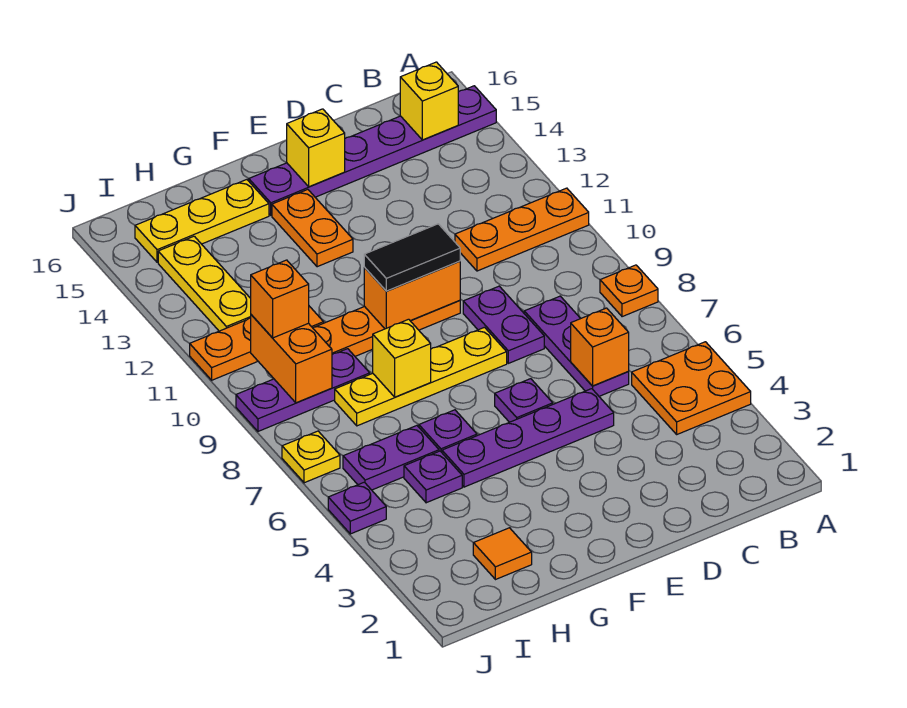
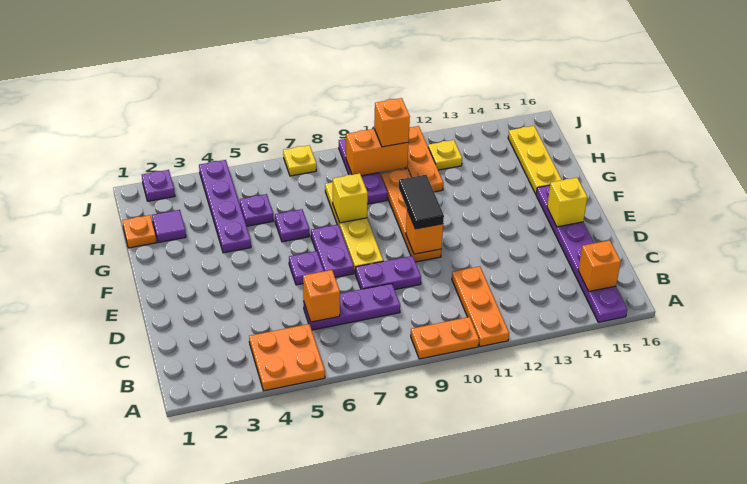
orange 1x1 plate [600,265,658,317] -> orange 1x1 plate moved to [122,215,156,248]
yellow 1x1 brick [400,62,458,140] -> orange 1x1 brick [578,240,621,291]
purple 1x4 plate [442,389,614,487] -> purple 1x4 plate moved to [199,160,251,253]
orange 1x2 brick [364,261,460,329] -> orange 1x1 brick [406,210,443,254]
orange 1x2 plate [272,189,353,267] -> orange 1x2 plate moved to [411,317,479,359]
orange 1x1 tile [473,528,532,580] -> purple 1x1 tile [152,210,186,243]
purple 1x2 plate [343,426,439,490] -> purple 1x2 plate moved to [311,224,354,277]
yellow 1x3 plate [158,236,251,331] -> yellow 1x1 plate [428,140,462,170]
purple 1x1 plate [328,482,386,534] -> purple 1x1 plate moved to [142,170,175,201]

